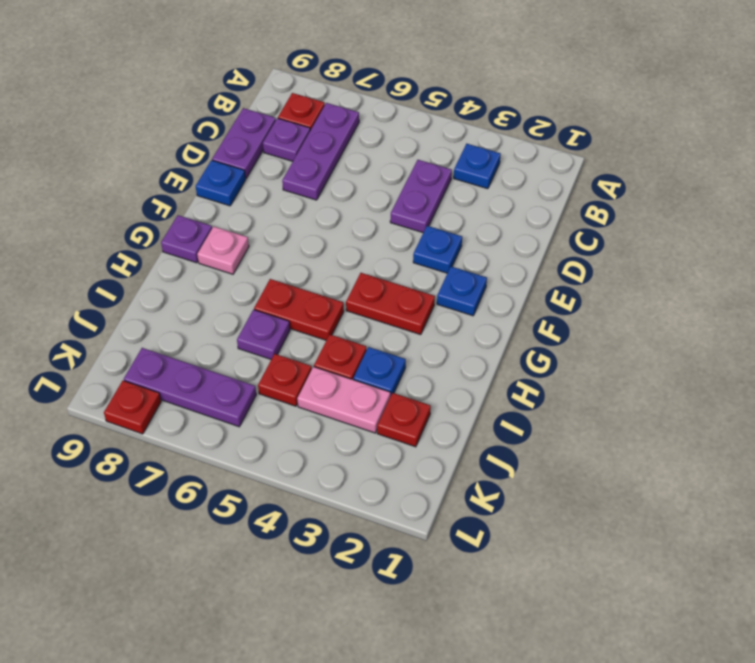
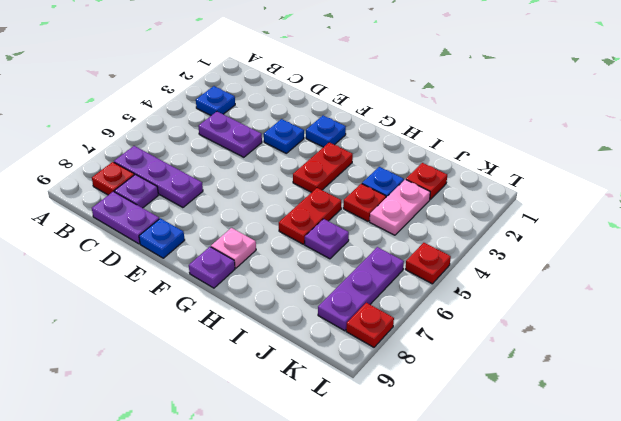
red 1x1 plate [258,354,312,406] -> red 1x1 plate moved to [405,243,451,284]

